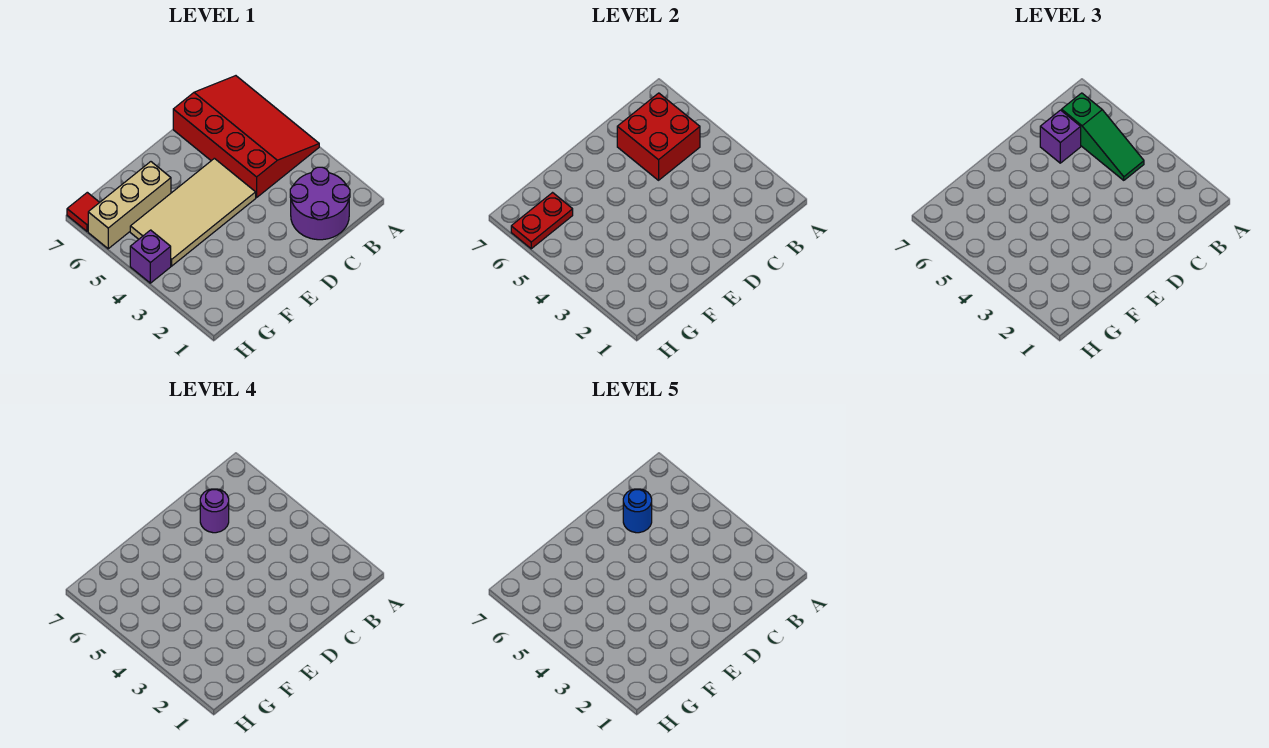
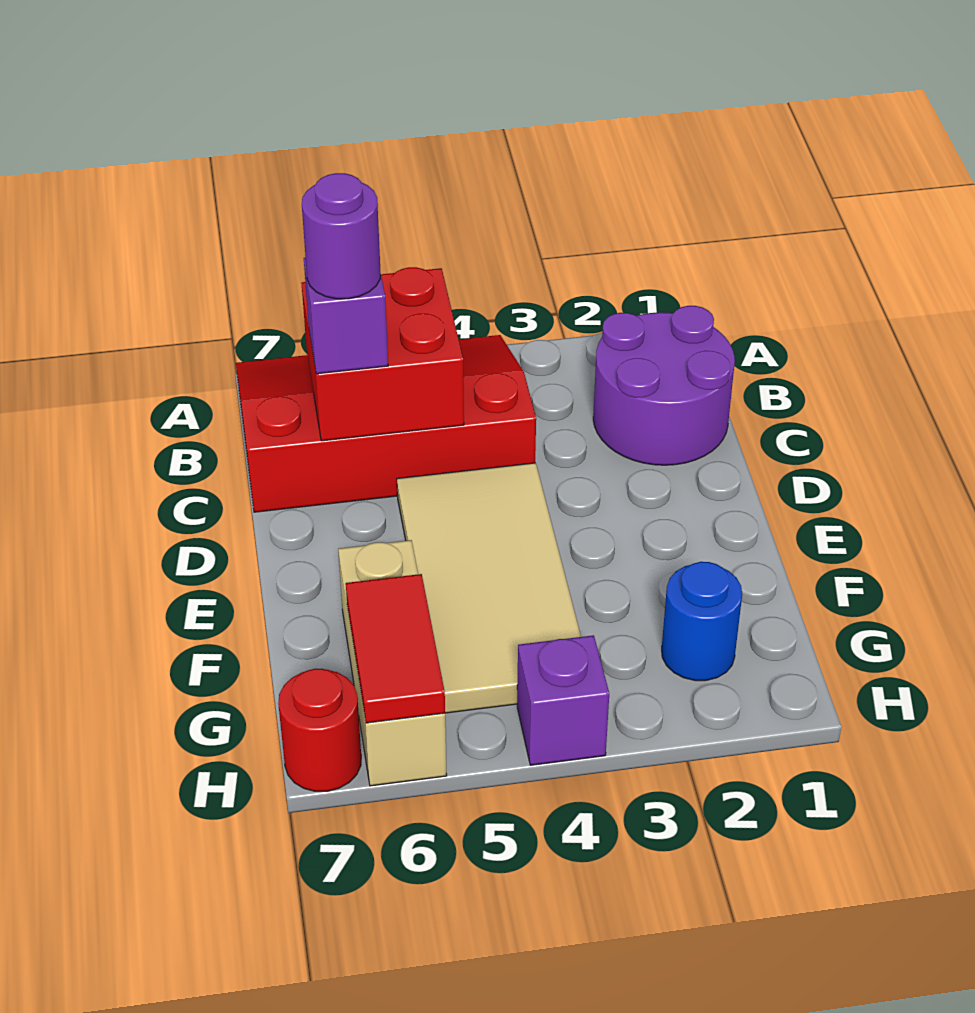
green 1x3 slope [1062,93,1144,180] -> none
blue 1x1 round brick [623,489,652,533] -> blue 1x1 round brick moved to [662,562,742,681]
red 1x2 plate [511,193,573,249] -> red 1x2 tile [346,574,445,723]
red 1x1 tile [67,192,100,231] -> red 1x1 round brick [278,669,361,791]

